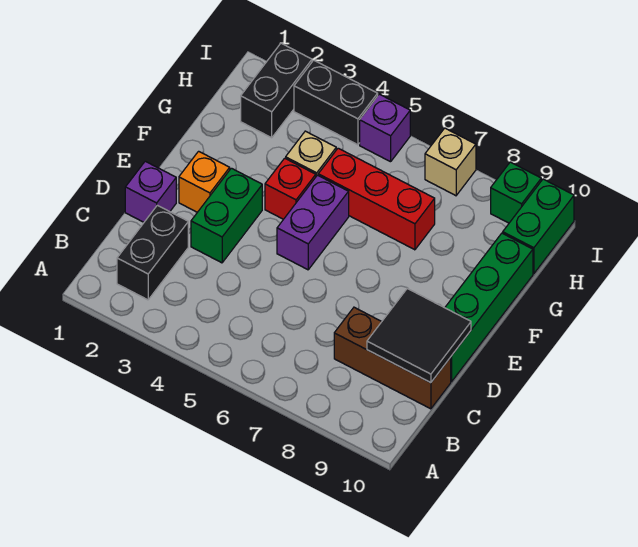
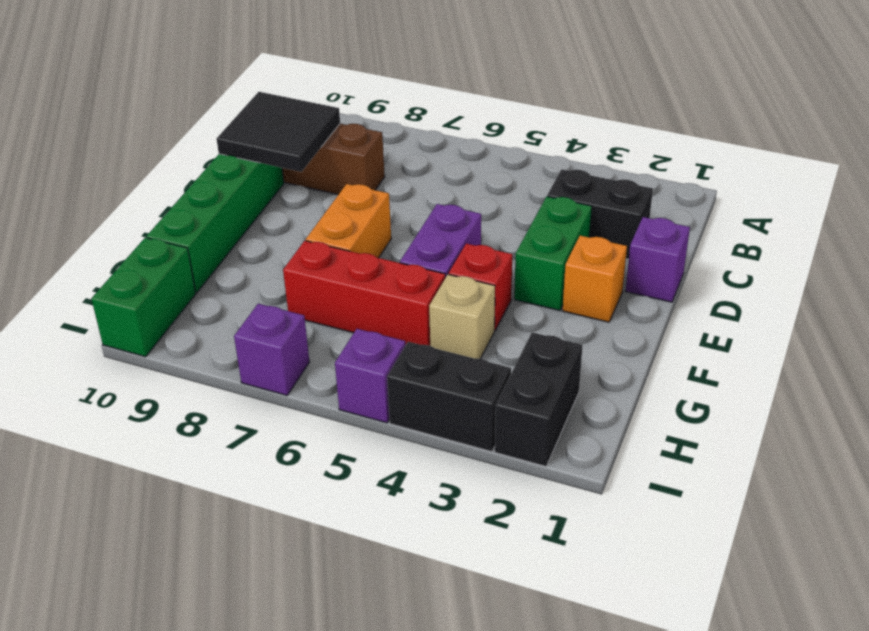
black 1x2 brick [117,205,188,300] -> black 1x2 brick turned to [547,169,653,260]
none -> orange 1x2 brick [306,184,391,258]
tan 1x1 brick [425,128,476,196] -> purple 1x1 brick [234,304,309,395]
green 1x1 brick [491,162,541,223] -> none

